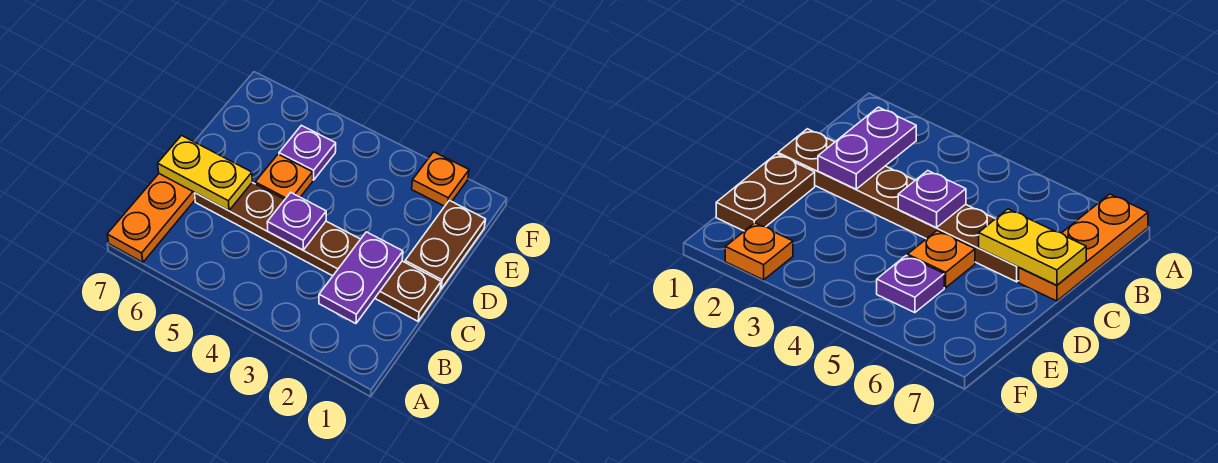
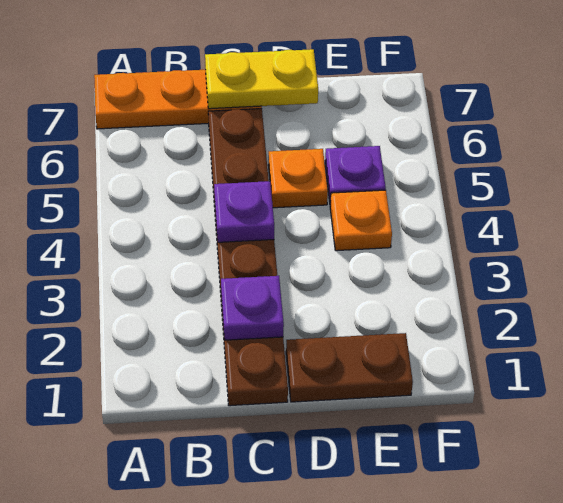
purple 1x2 plate [319,232,403,324] -> purple 1x1 plate [221,276,284,340]
yellow 1x2 plate [158,136,252,211] -> yellow 1x2 plate turned to [205,49,318,109]
orange 1x1 plate [412,152,469,206] -> orange 1x1 plate moved to [330,190,392,251]

